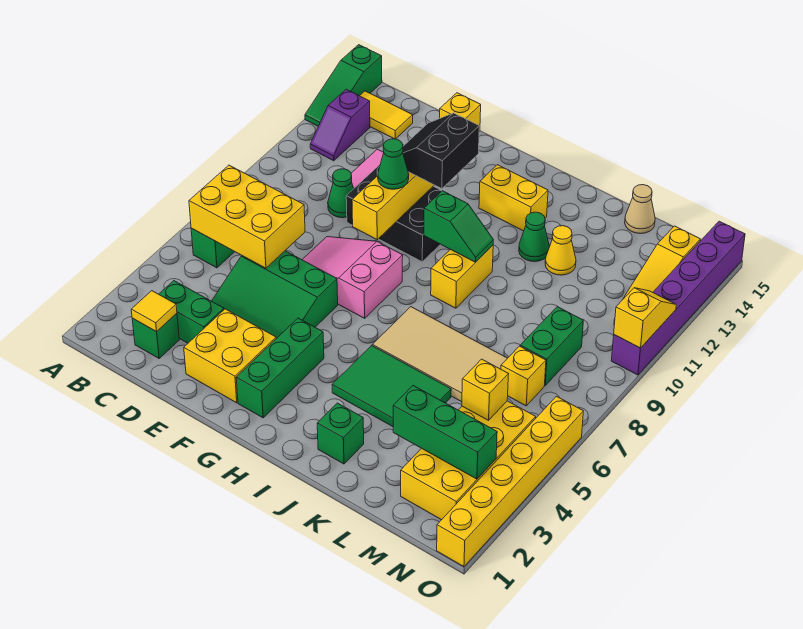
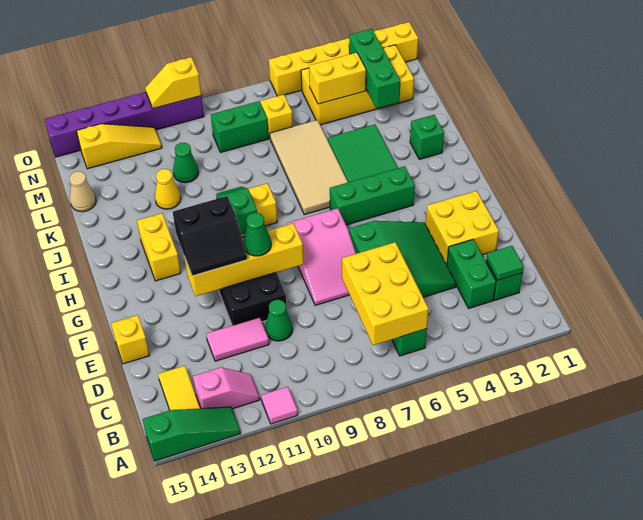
none -> pink 1x1 tile [261,387,298,424]
purple 1x2 slope [310,89,370,161] -> pink 1x2 slope [193,367,260,409]
yellow 1x1 tile [131,291,177,332] -> green 1x1 tile [486,246,524,280]
green 1x3 brick [236,318,324,418] -> green 1x3 brick moved to [330,166,415,225]
green 1x1 cone [519,212,549,262] -> green 1x1 cone moved to [173,143,199,183]
yellow 1x1 brick [462,359,508,420] -> yellow 1x2 brick [309,53,366,104]

